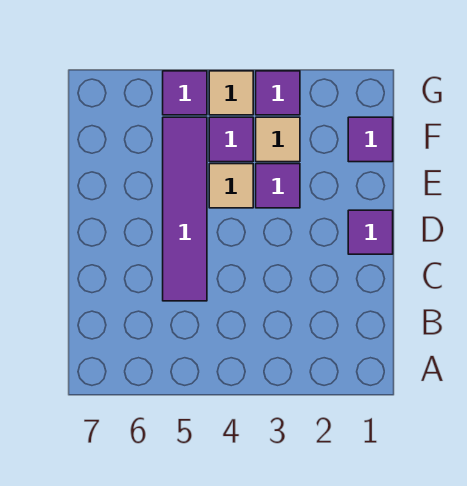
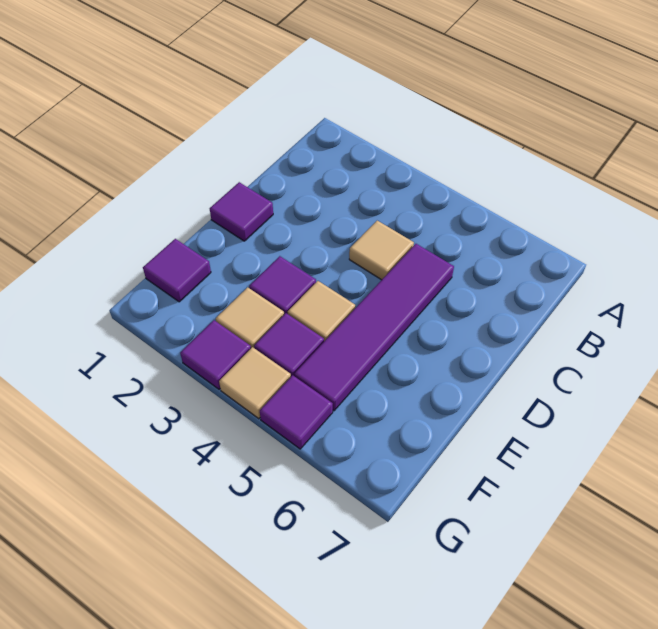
none -> tan 1x1 tile [349,221,414,280]

